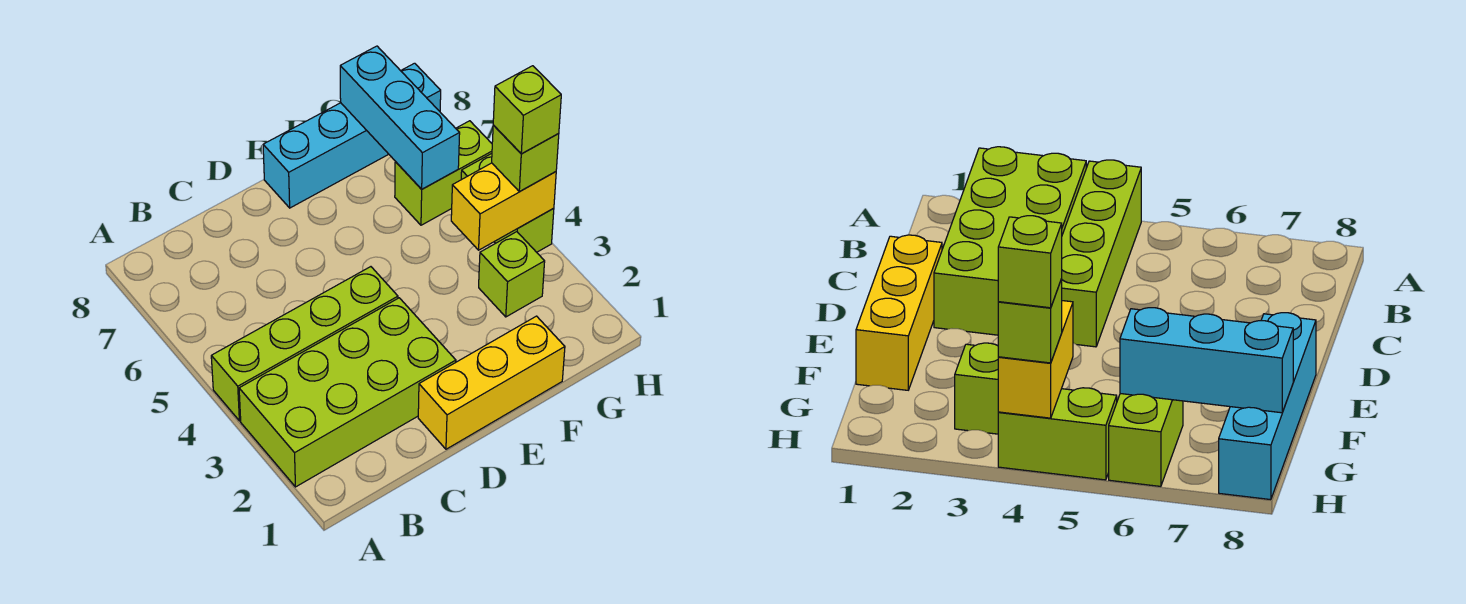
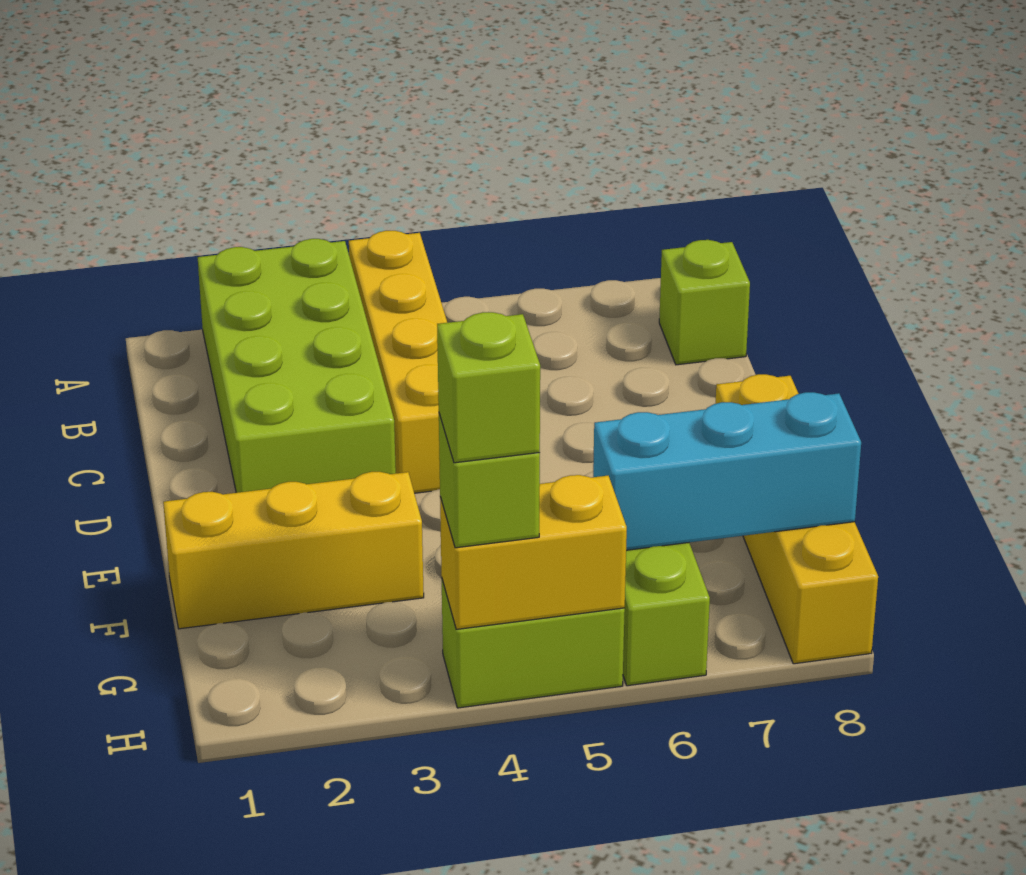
lime 1x4 brick [211,267,398,421] -> yellow 1x4 brick [349,231,447,493]
yellow 1x3 brick [418,316,565,449] -> yellow 1x3 brick turned to [163,472,424,629]
cyan 1x4 brick [263,63,441,208] -> yellow 1x4 brick [715,374,878,664]
lime 1x1 brick [479,232,545,317] -> lime 1x1 brick moved to [659,240,750,365]
yellow 1x2 brick [451,163,556,250] -> yellow 1x2 brick turned to [440,475,627,629]

